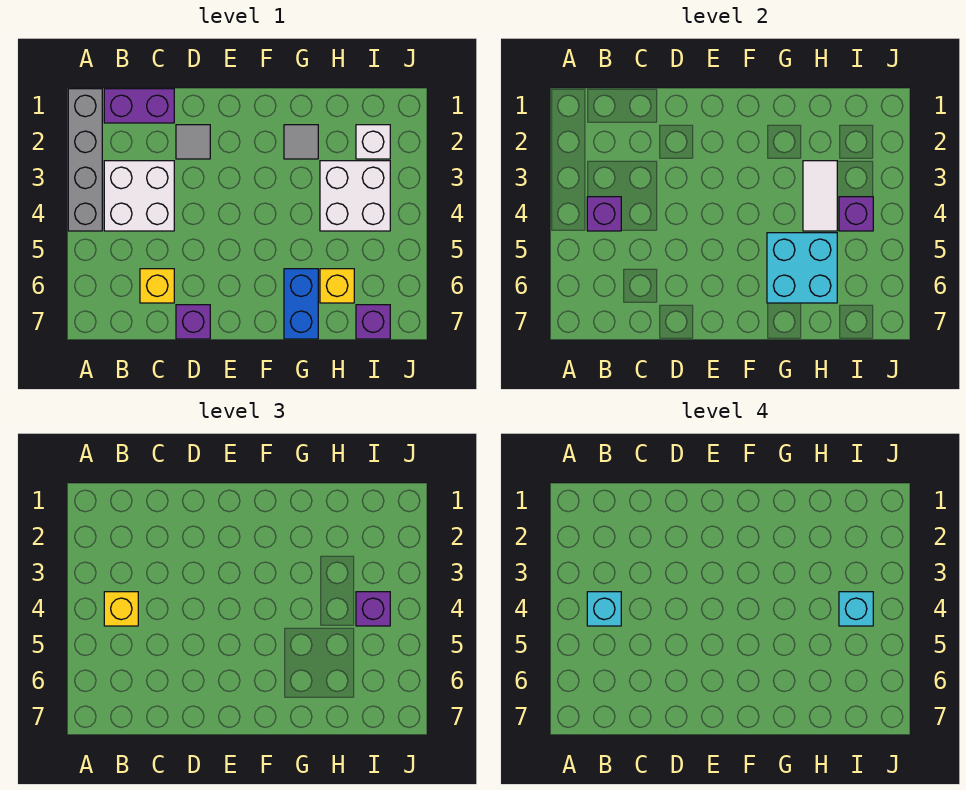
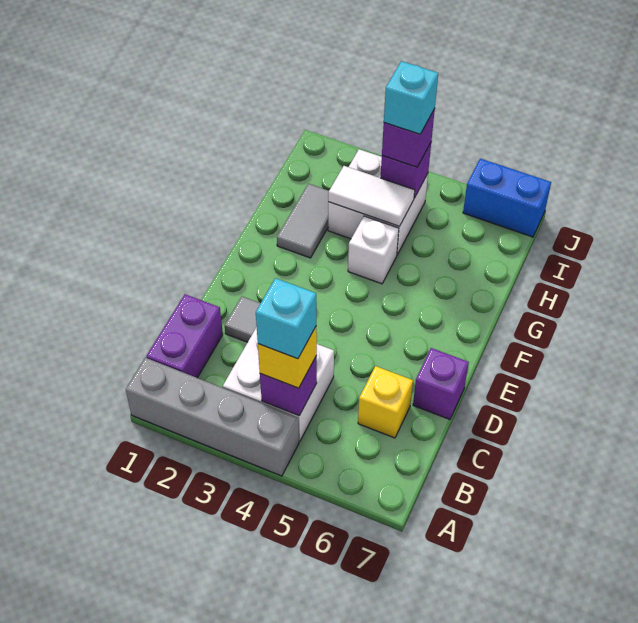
grey 1x1 tile [284,125,318,159] -> grey 1x2 tile [277,184,329,258]
cyan 2x2 brick [767,233,837,303] -> none
blue 1x2 brick [284,269,318,339] -> blue 1x2 brick moved to [463,159,551,237]
yellow 1x1 brick [320,269,354,303] -> none
white 1x1 brick [356,125,390,159] -> white 1x1 brick moved to [348,216,399,284]
purple 1x1 brick [356,305,390,339] -> none

